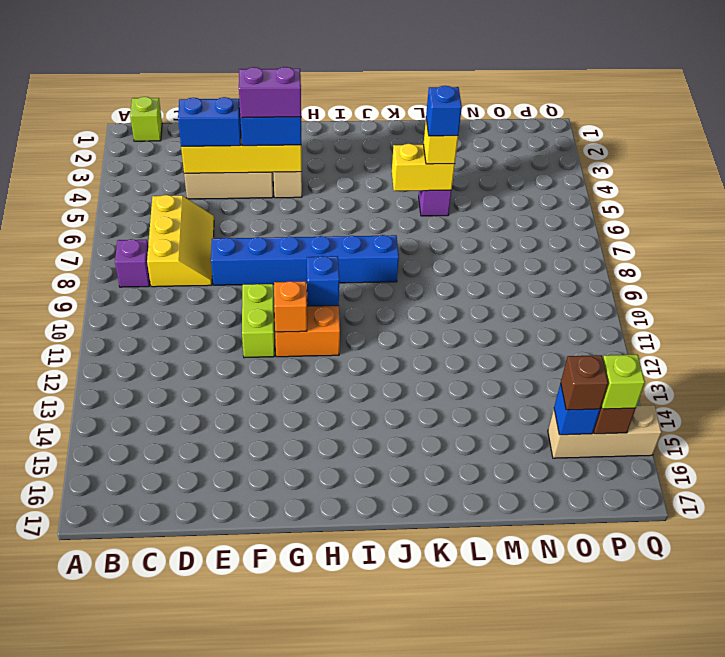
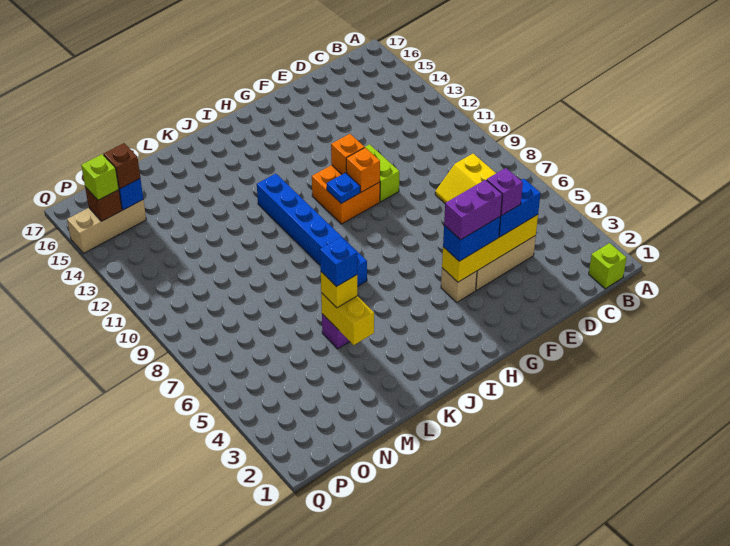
purple 1x1 brick [115,239,150,287] -> purple 1x1 brick moved to [487,168,523,216]
blue 1x6 brick [211,235,399,285] -> blue 1x6 brick turned to [257,173,367,286]
none -> orange 1x1 brick [346,148,380,192]
blue 1x1 brick [307,256,339,306] -> blue 1x1 plate [327,173,360,203]
yellow 1x2 brick [392,144,455,191] -> yellow 1x2 brick turned to [321,293,374,345]

